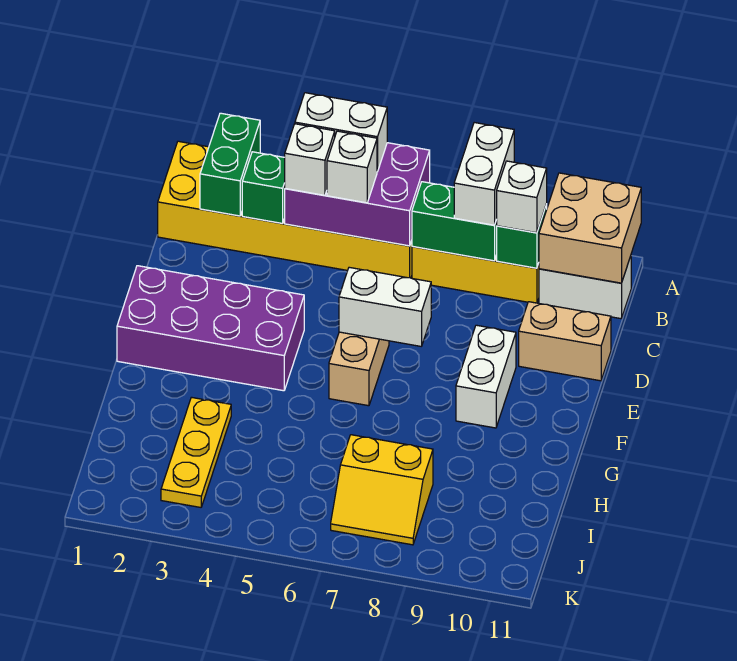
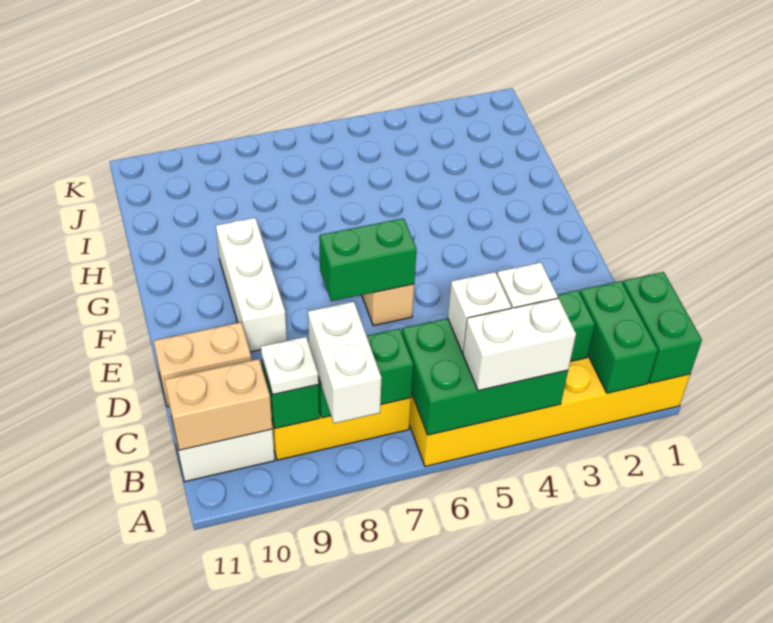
none -> green 1x2 brick [623,272,702,383]
purple 2x3 brick [285,143,430,246] -> green 2x3 brick [402,318,568,435]
tan 2x2 brick [539,173,641,283] -> tan 1x2 brick [165,359,272,450]
white 1x1 brick [497,161,547,233] -> white 1x1 plate [261,337,319,395]
purple 2x4 brick [117,266,304,391] -> none
white 1x2 brick [339,267,431,346] -> green 1x2 brick [319,218,417,301]
white 1x2 brick [456,325,516,428] -> white 1x3 brick [216,218,287,352]
yellow 1x3 plate [161,397,231,507] -> none
yellow 2x2 slope [331,435,433,545] -> none

